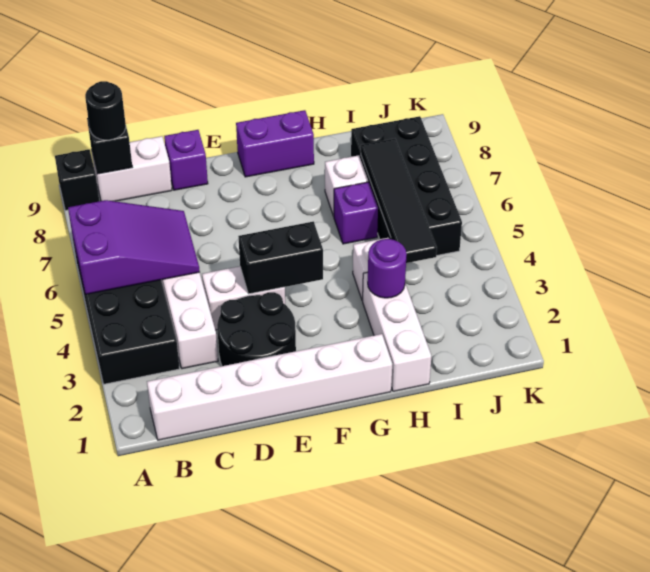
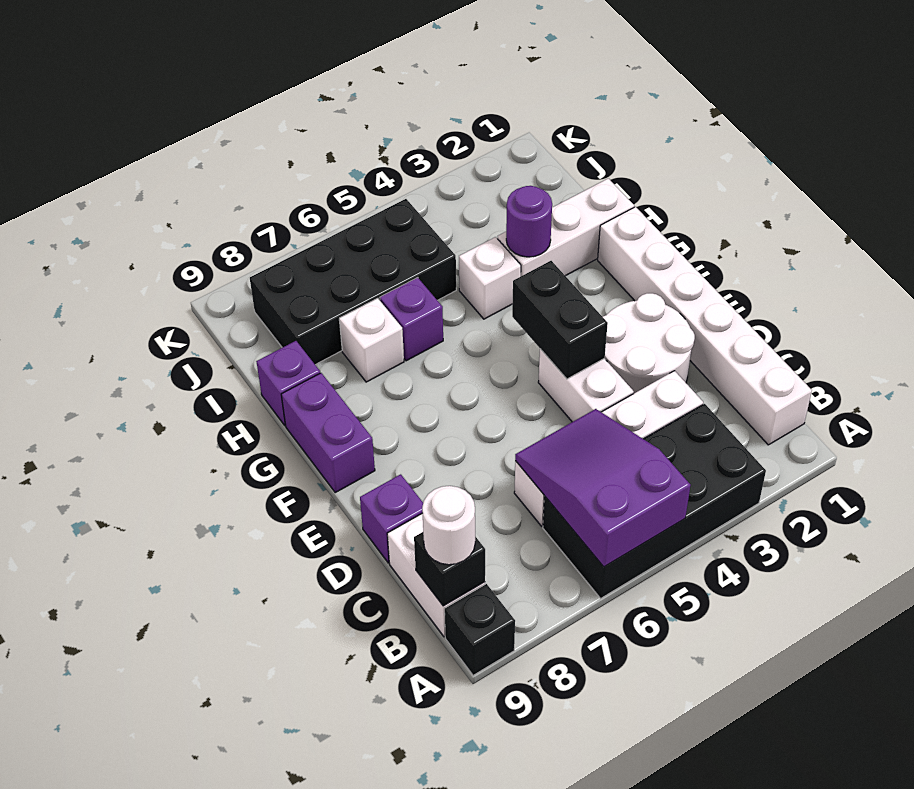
black 1x1 round brick [85,81,126,140] -> white 1x1 round brick [422,486,475,565]
black 2x2 round brick [217,292,296,366] -> white 2x2 round brick [603,293,695,393]
none -> purple 1x1 brick [256,341,320,425]
black 1x4 tile [361,139,437,263] -> none

